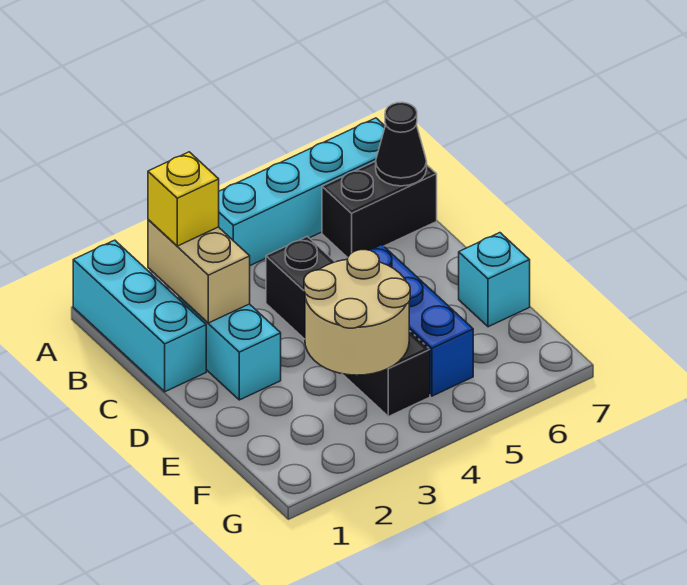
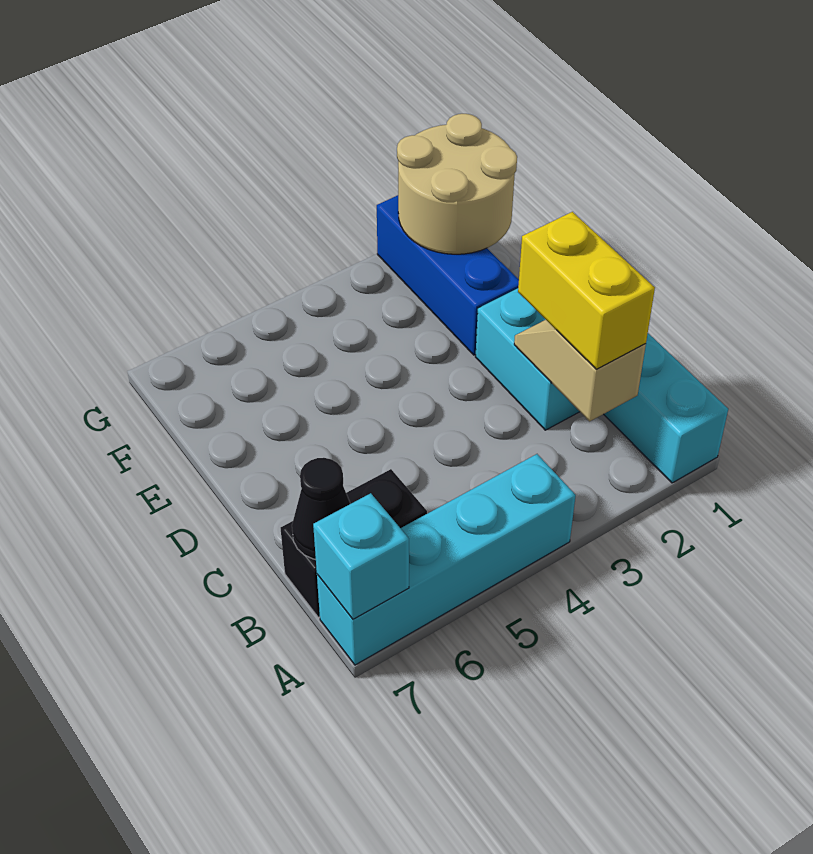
tan 1x2 brick [148,220,250,323] -> tan 1x2 slope [514,320,646,421]
yellow 1x1 brick [148,152,219,246] -> yellow 1x2 brick [518,212,655,369]
black 1x4 brick [266,236,430,416] -> none
blue 1x3 brick [370,245,473,396] -> blue 1x3 brick moved to [377,195,519,355]
tan 2x2 round brick [304,250,410,375] -> tan 2x2 round brick moved to [397,114,517,254]
cyan 1x1 brick [459,233,530,327] -> cyan 1x1 brick moved to [313,493,409,619]

